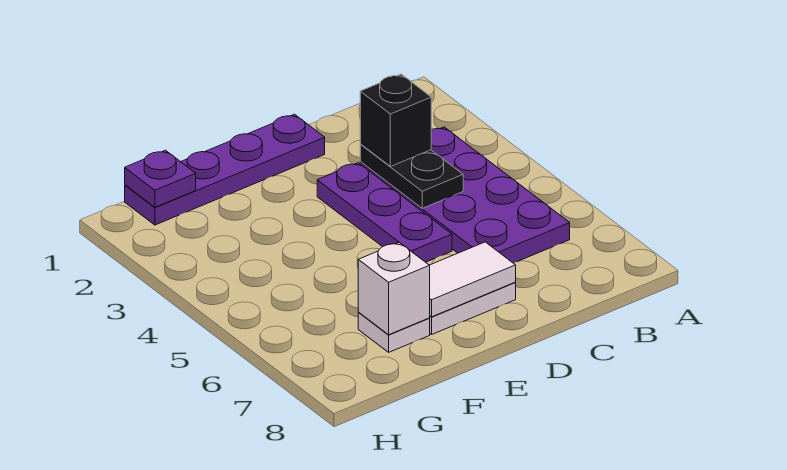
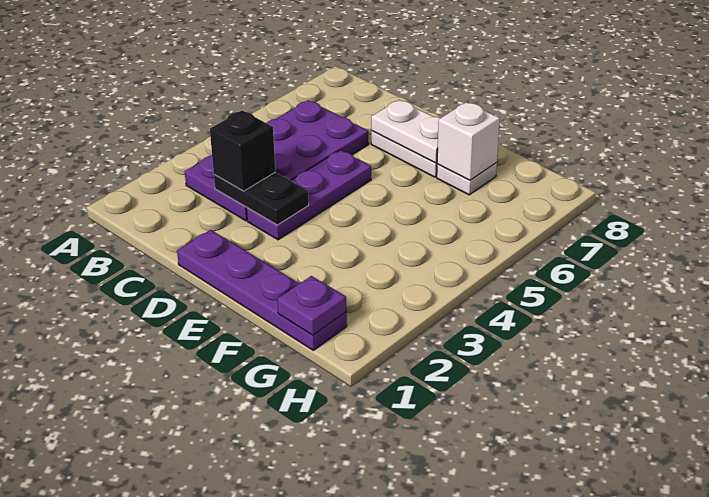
black 1x2 plate [360,144,463,208] -> black 1x2 plate turned to [214,173,309,225]
white 1x2 tile [429,242,516,317] -> white 1x2 plate [371,100,440,163]

